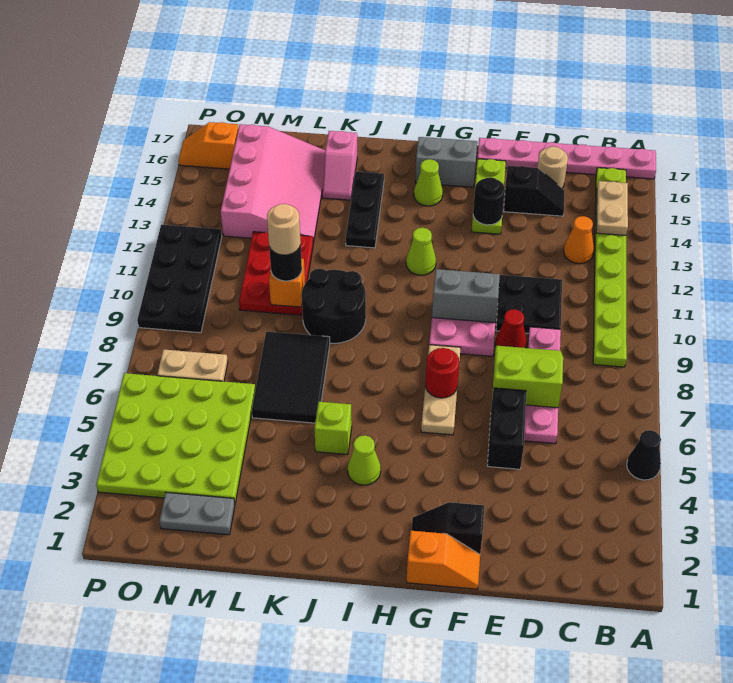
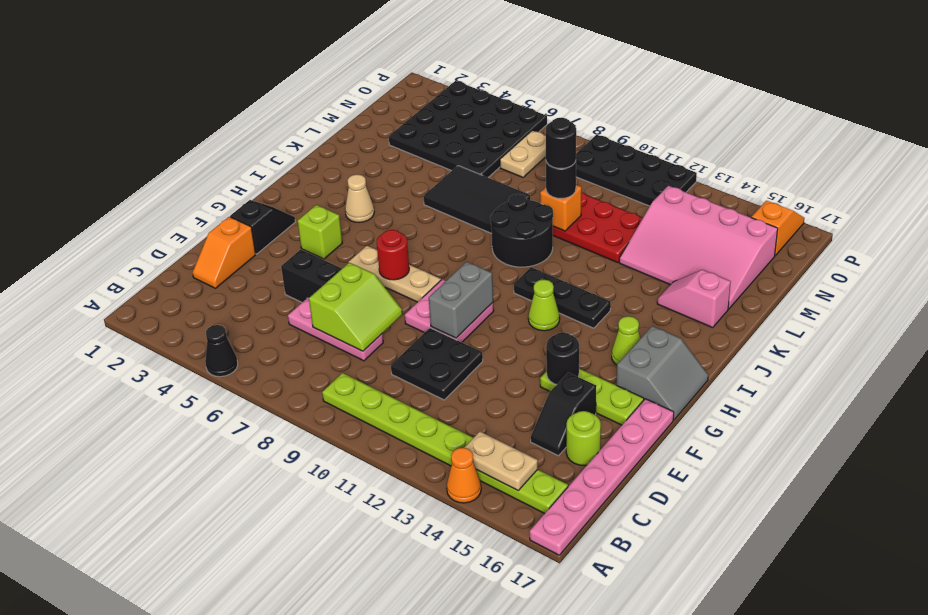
orange 1x1 cone [564,216,594,264] -> orange 1x1 cone moved to [447,448,481,503]
pink 1x4 plate [524,327,561,444] -> pink 1x3 plate [288,298,383,361]
tan 1x1 round brick [537,146,568,188] -> lime 1x1 round brick [566,411,601,466]
red 1x1 cone [495,309,527,348] -> none
orange 1x2 slope [407,531,480,589] -> orange 1x2 slope moved to [193,217,256,288]
lime 1x1 cone [348,435,381,485] -> tan 1x1 cone [345,175,374,222]
lime 1x1 brick [314,402,352,455] -> lime 1x1 brick moved to [298,205,342,259]
black 1x3 plate [346,172,384,248] -> black 1x3 plate moved to [514,267,611,328]
tan 1x1 round brick [267,204,301,255] -> black 1x1 round brick [546,118,576,169]
grey 1x2 plate [159,493,235,535] -> none
lime 4x4 plate [96,373,255,503] -> black 4x4 plate [389,81,547,178]

